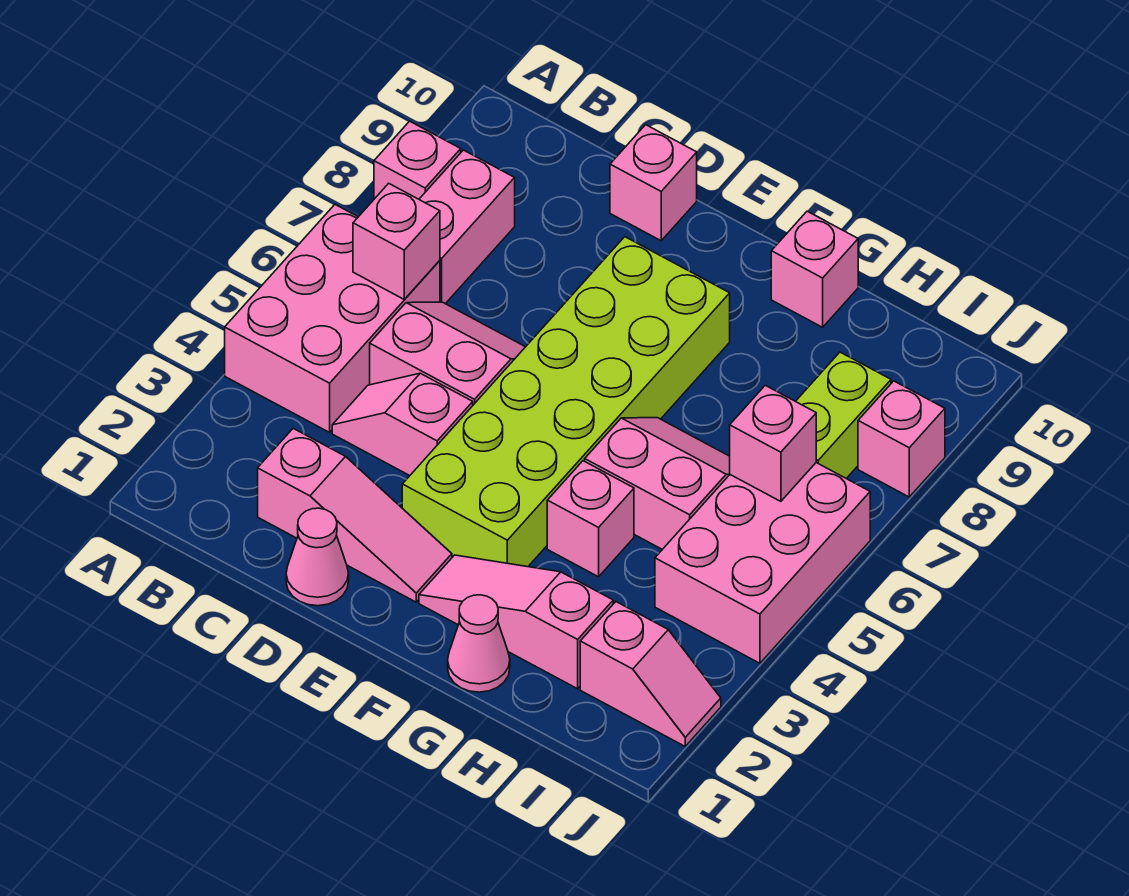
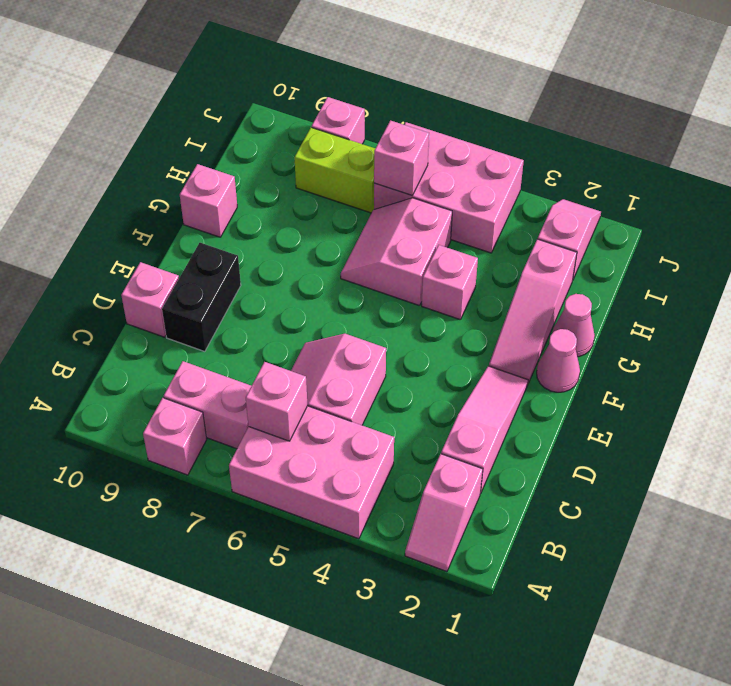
pink 1x2 slope [332,373,473,476] -> pink 1x2 slope moved to [405,454,483,572]
pink 1x1 cone [286,508,349,606] -> pink 1x1 cone moved to [537,329,580,392]
none -> black 1x2 brick [162,243,241,352]
lime 2x6 brick [402,237,730,567] -> none

